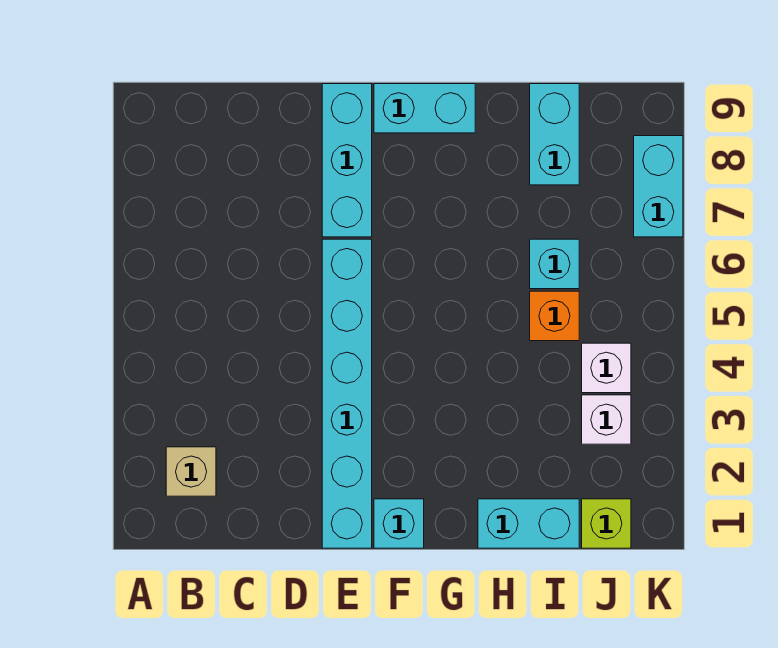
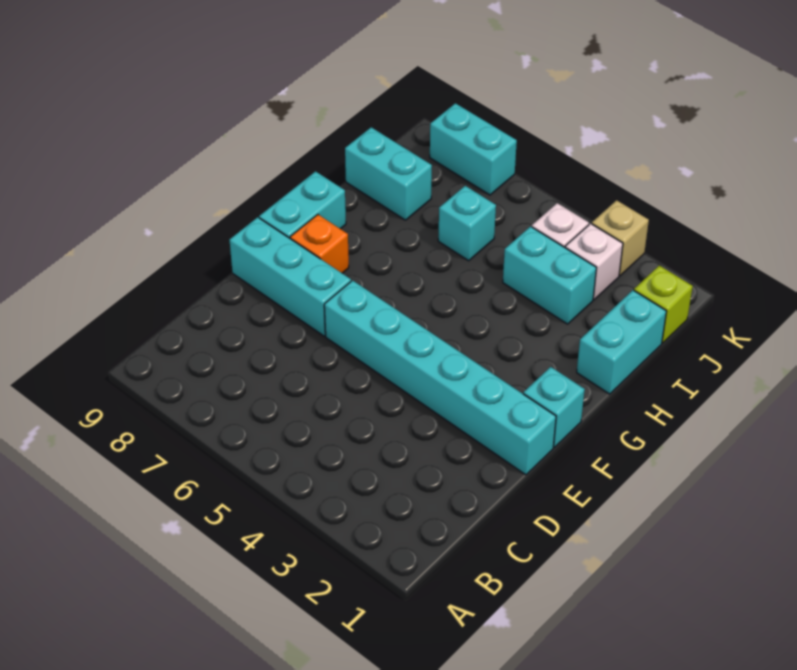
tan 1x1 brick [166,447,216,496] -> tan 1x1 brick moved to [592,200,649,276]
none -> cyan 1x2 brick [503,226,596,324]
orange 1x1 brick [530,291,579,341] -> orange 1x1 brick moved to [290,215,349,273]

